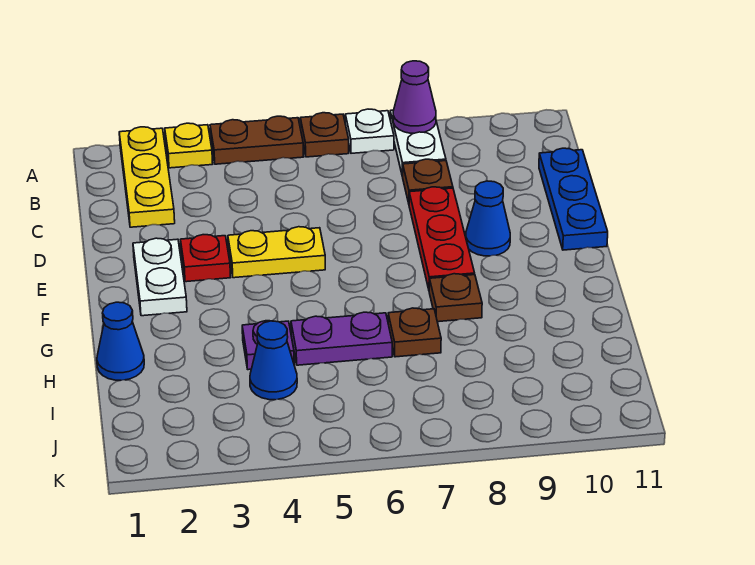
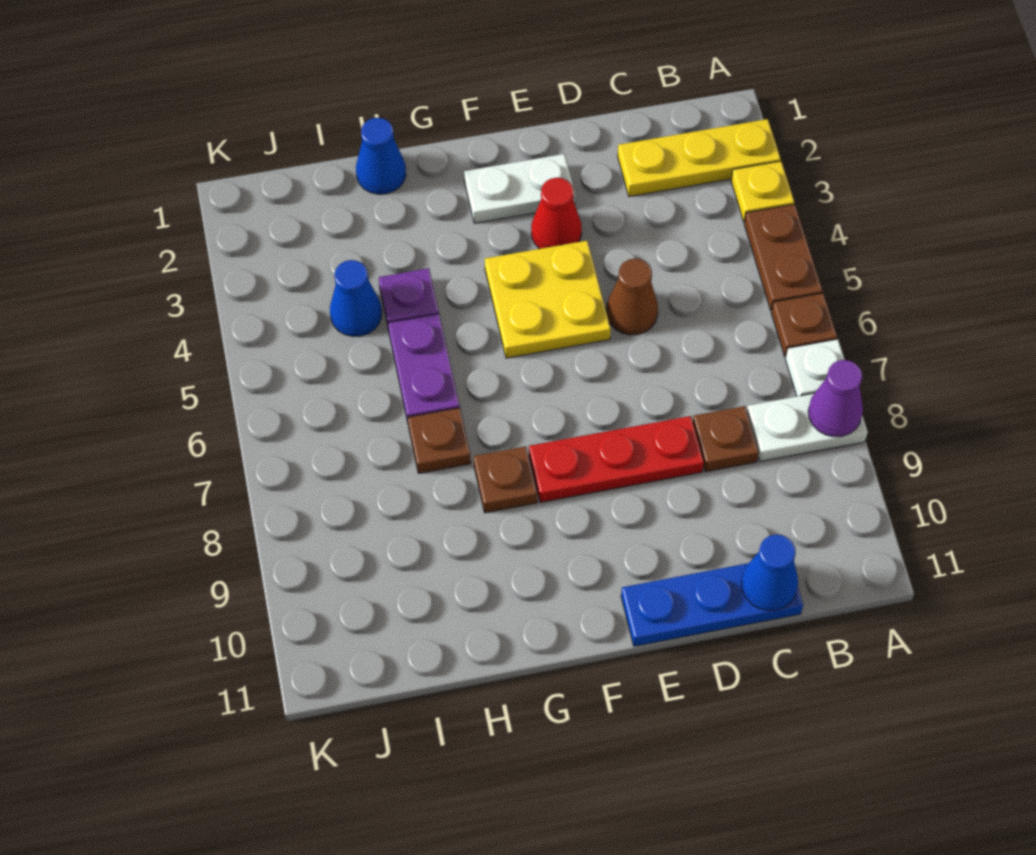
none -> brown 1x1 cone [606,259,658,335]
red 1x1 plate [181,235,231,282] -> red 1x1 cone [531,178,582,249]
yellow 1x2 plate [228,227,325,278] -> yellow 2x2 plate [485,241,611,358]
blue 1x1 cone [466,181,510,256] -> blue 1x1 cone moved to [741,534,798,611]

